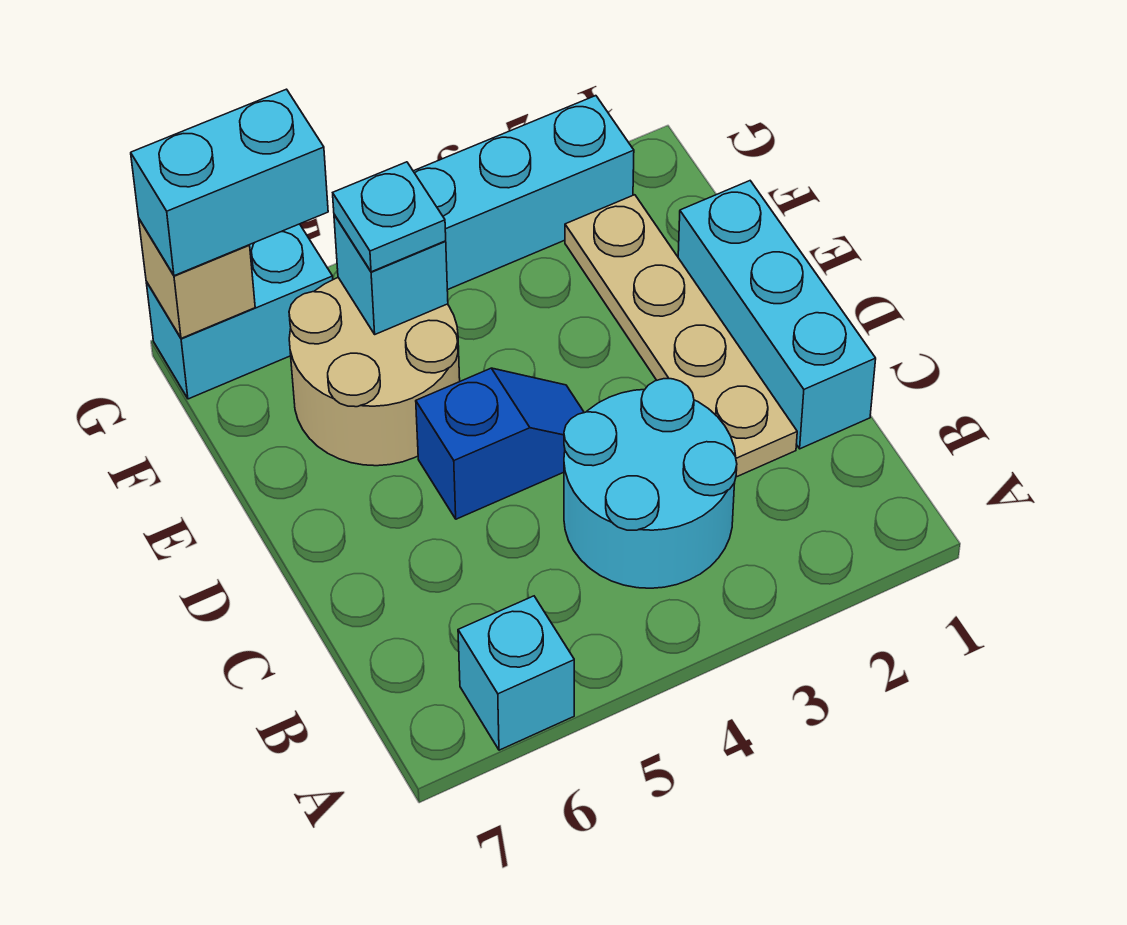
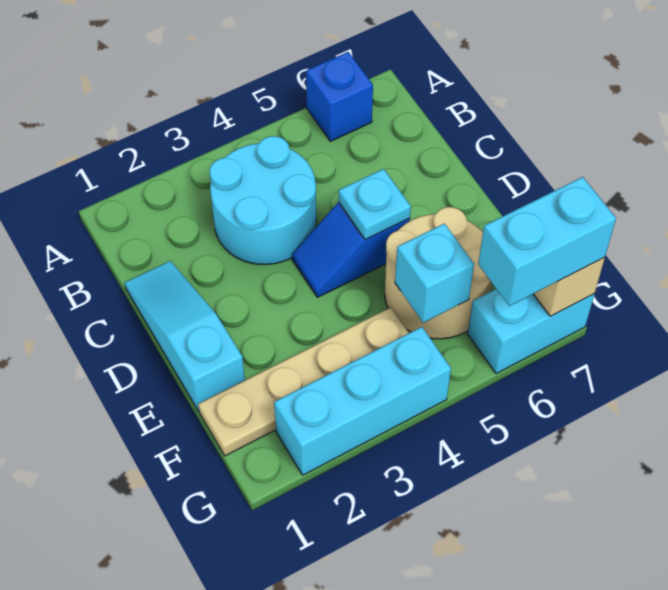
cyan 1x1 brick [458,596,574,750] -> blue 1x1 brick [306,52,373,141]
cyan 1x3 brick [678,181,876,449] -> cyan 1x3 slope [125,261,245,411]
tan 1x4 plate [565,195,797,477] -> tan 1x4 plate turned to [198,307,409,456]
cyan 1x1 plate [333,162,446,272] -> cyan 1x1 plate moved to [339,169,411,240]

